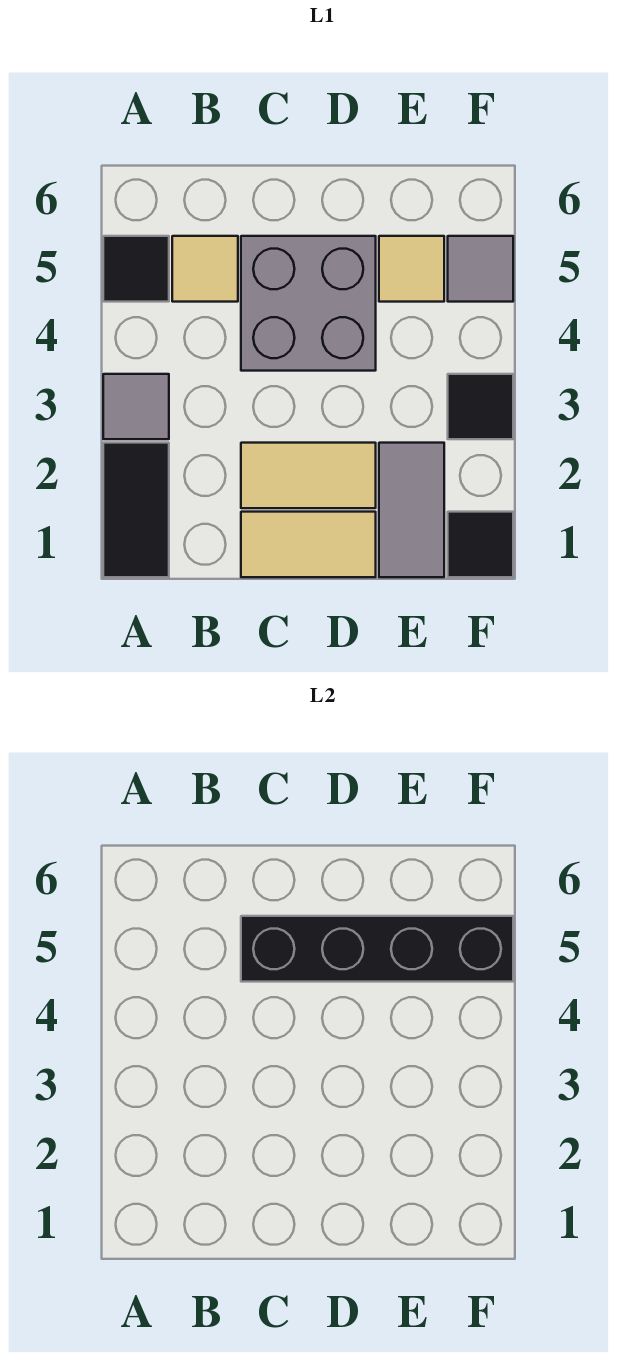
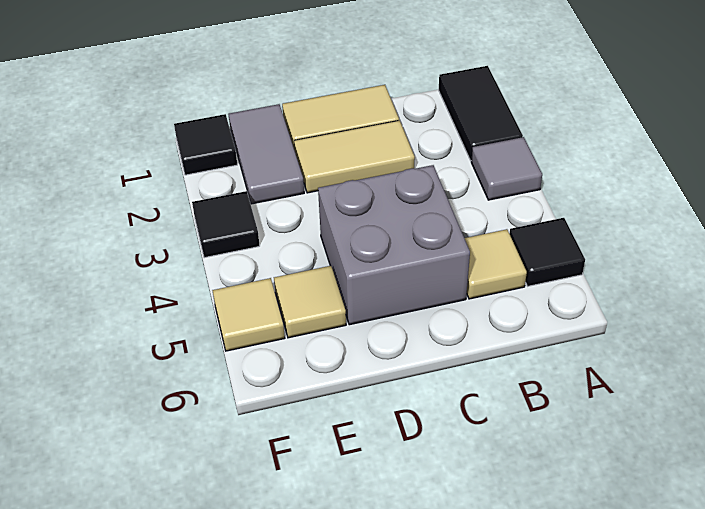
black 1x4 brick [241,916,513,982] -> none
grey 1x1 tile [448,236,513,302] -> tan 1x1 tile [212,278,285,351]

